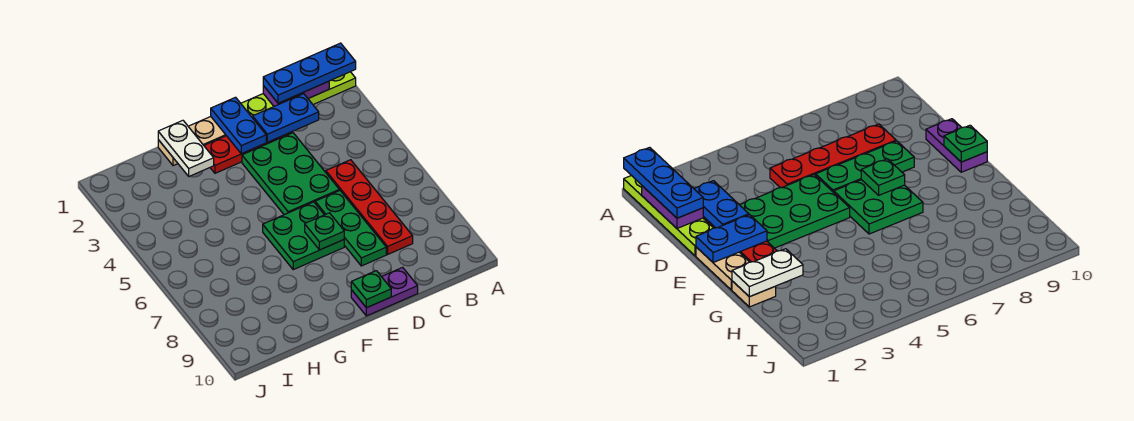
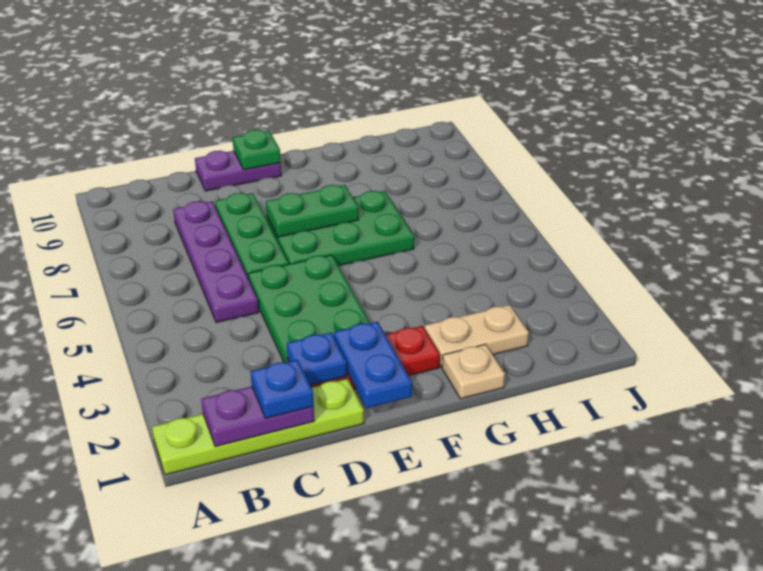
blue 1x3 plate [263,43,356,103] -> blue 1x1 plate [251,360,314,418]
blue 1x2 plate [253,94,319,142] -> blue 1x1 plate [287,333,347,385]
red 1x4 plate [326,160,413,254] -> purple 1x4 plate [173,201,259,322]
tan 1x2 plate [188,117,226,145] -> tan 1x2 plate moved to [425,305,529,367]
green 2x2 plate [263,202,344,270] -> green 2x3 plate [267,191,414,266]
green 1x1 plate [305,213,344,250] -> green 1x2 plate [266,185,359,237]
white 1x2 plate [158,120,214,176] -> none

